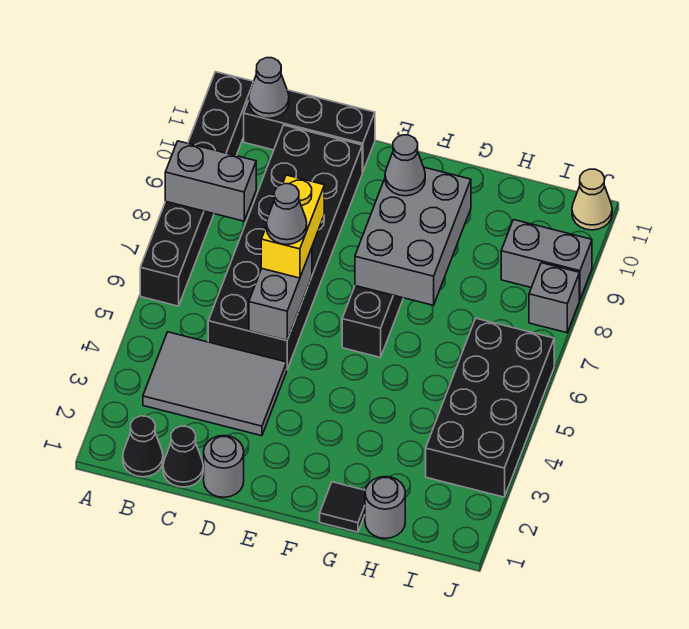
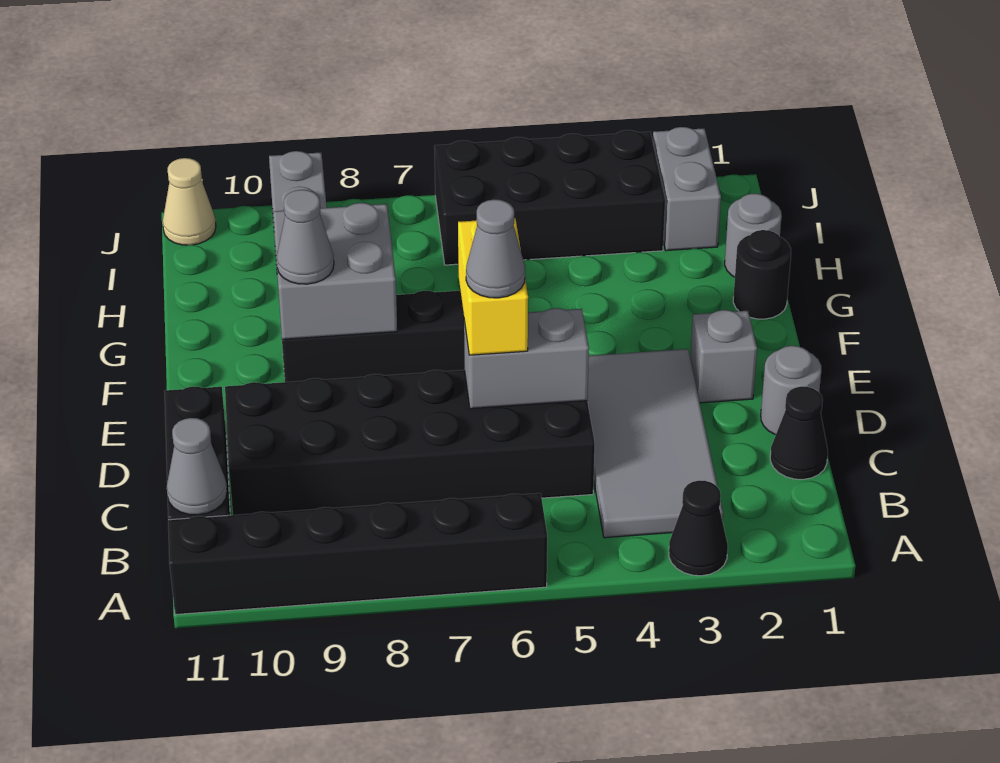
grey 1x2 brick [165,141,256,221] -> grey 1x2 brick moved to [653,127,721,251]
black 1x1 cone [123,416,163,477] -> black 1x1 cone moved to [669,480,728,576]
grey 2x3 tile [143,332,287,436] -> grey 2x4 tile [587,349,723,538]
yellow 1x2 brick [261,175,324,278] -> yellow 1x2 brick turned to [458,218,528,355]
grey 2x3 brick [355,167,471,305] -> grey 2x2 brick [273,203,397,339]
black 1x1 tile [320,482,366,532] -> black 1x1 round brick [733,230,791,319]
grey 1x1 brick [529,263,579,333] -> grey 1x1 brick moved to [690,310,757,403]

